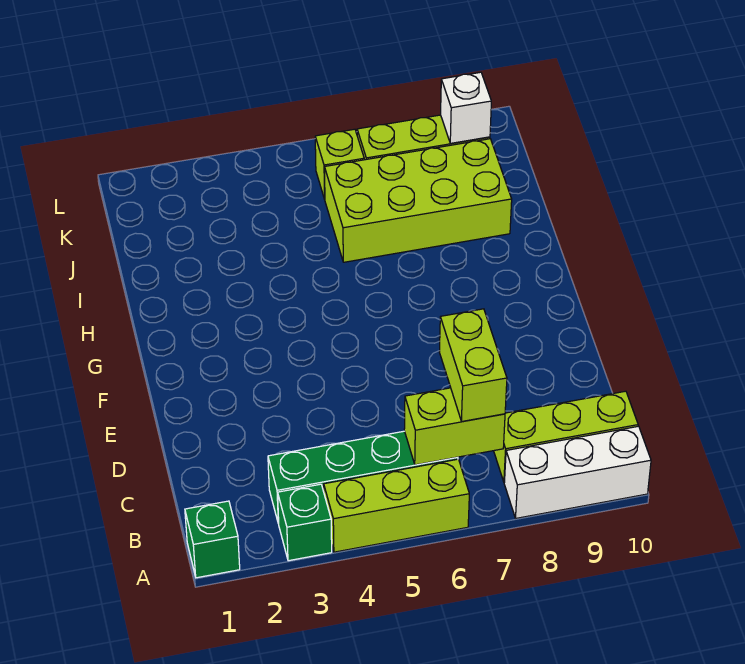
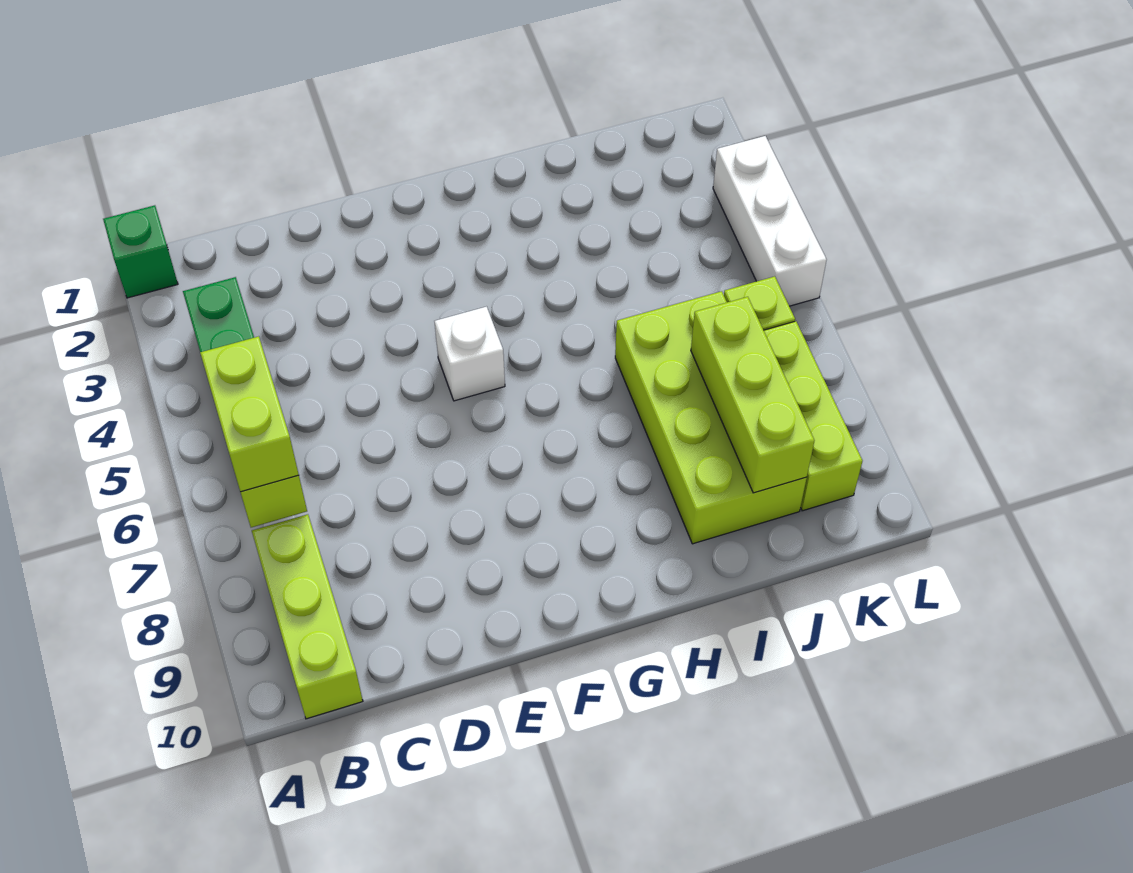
green 1x1 brick [278,484,332,561] -> none
lime 1x3 brick [324,459,469,552] -> lime 1x3 brick moved to [691,297,814,493]
white 1x3 brick [504,426,651,518] -> white 1x3 brick moved to [713,136,826,306]
lime 1x2 brick [439,309,507,421] -> lime 1x2 brick turned to [200,336,299,492]
white 1x1 brick [441,72,491,143] -> white 1x1 brick moved to [434,307,505,401]

